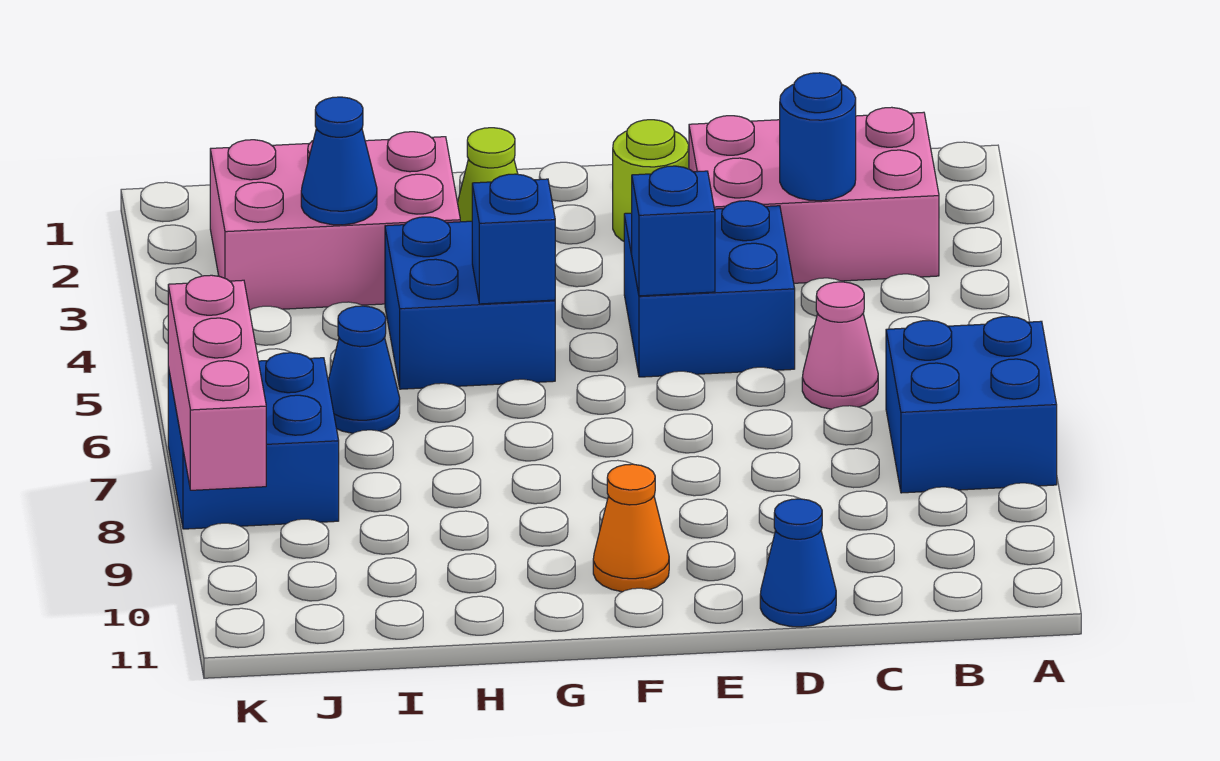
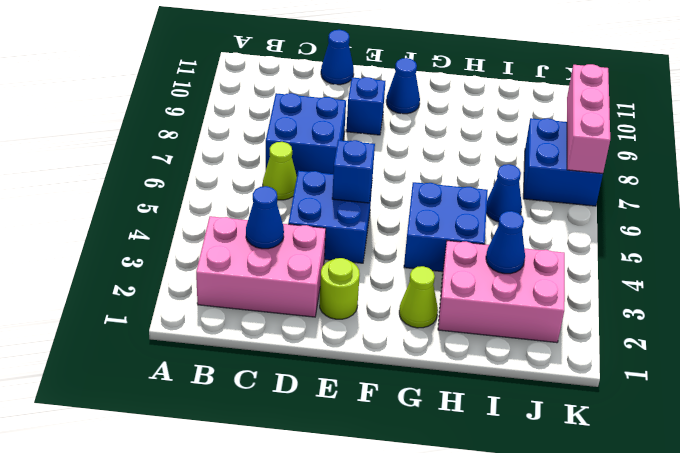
blue 2x2 brick [886,316,1057,493] -> blue 2x2 brick moved to [266,93,346,175]
blue 1x1 round brick [780,73,856,201] -> blue 1x1 cone [246,186,284,249]
pink 1x1 cone [802,282,878,409] -> lime 1x1 cone [263,142,297,200]
orange 1x1 cone [593,464,669,592] -> blue 1x1 cone [386,58,420,114]
blue 1x1 brick [472,174,555,304] -> blue 1x1 brick moved to [346,77,385,135]

